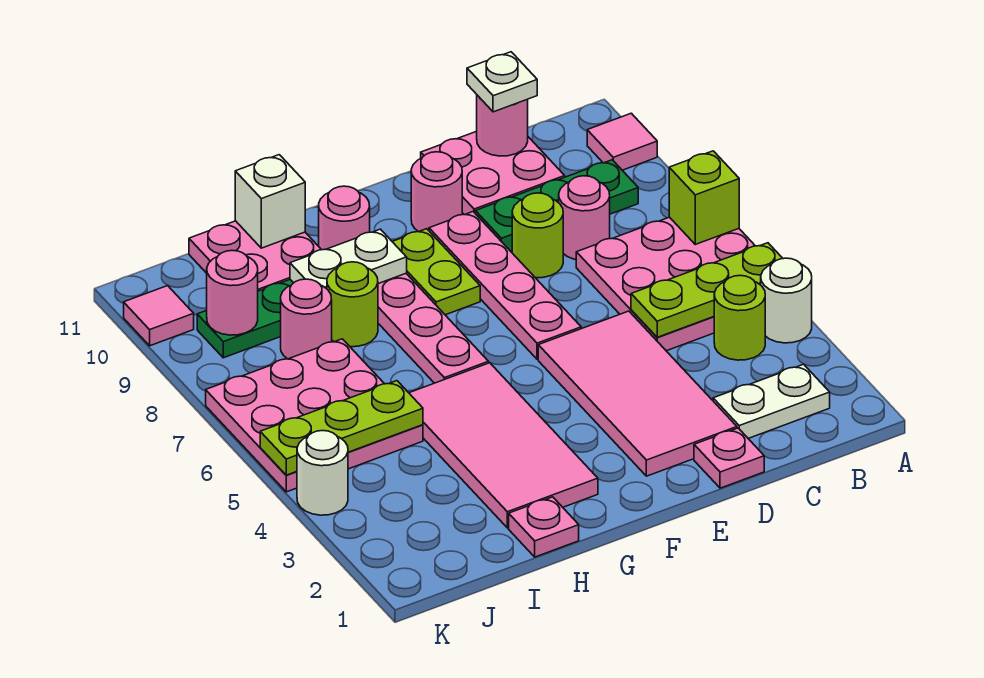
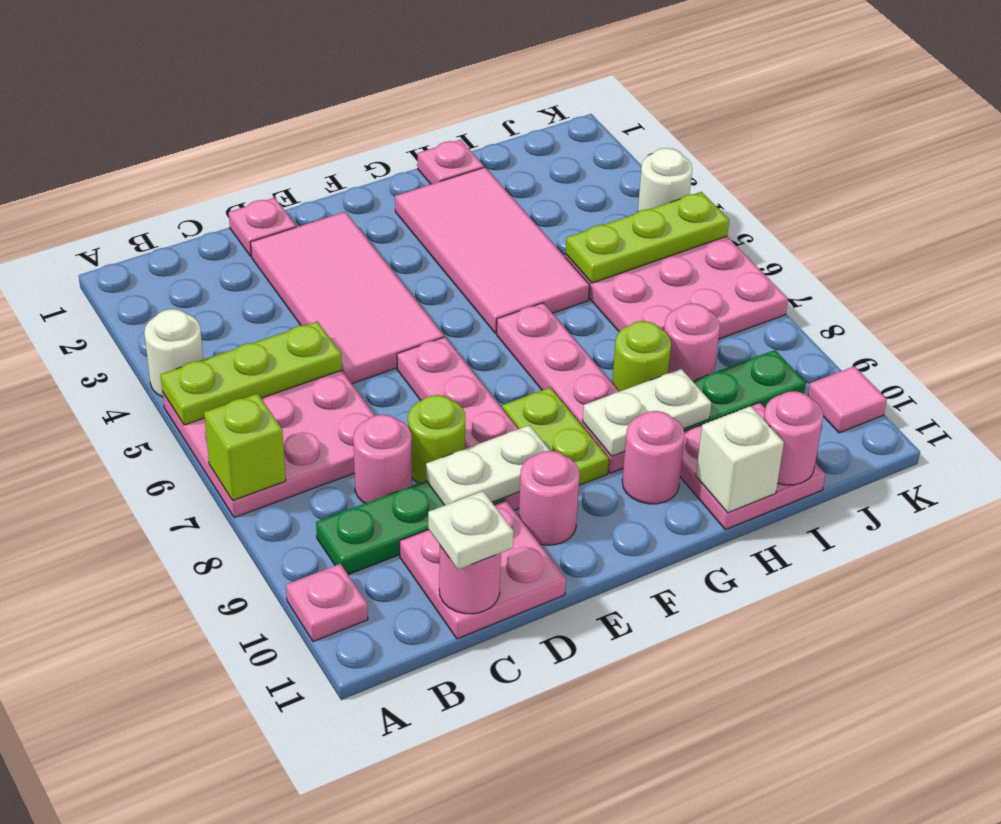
pink 1x1 tile [587,113,657,170] -> pink 1x1 plate [286,564,368,641]
white 1x2 plate [713,364,830,438] -> white 1x2 plate moved to [426,425,550,505]
lime 1x1 round brick [714,275,765,360] -> none
pink 1x1 round brick [207,250,258,335] -> pink 1x1 round brick moved to [764,391,823,485]

